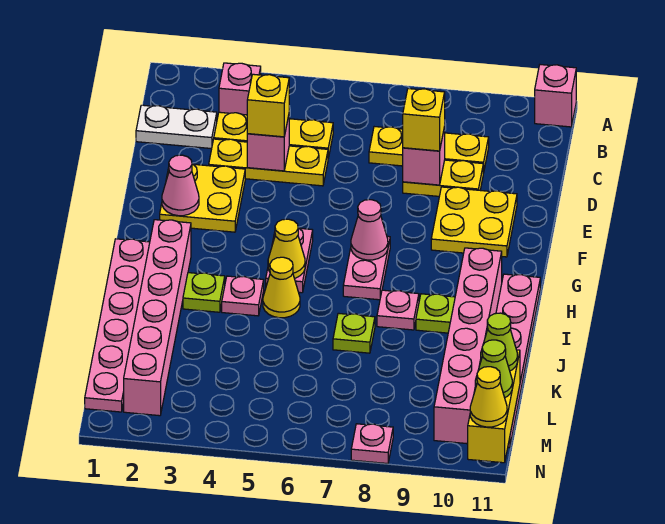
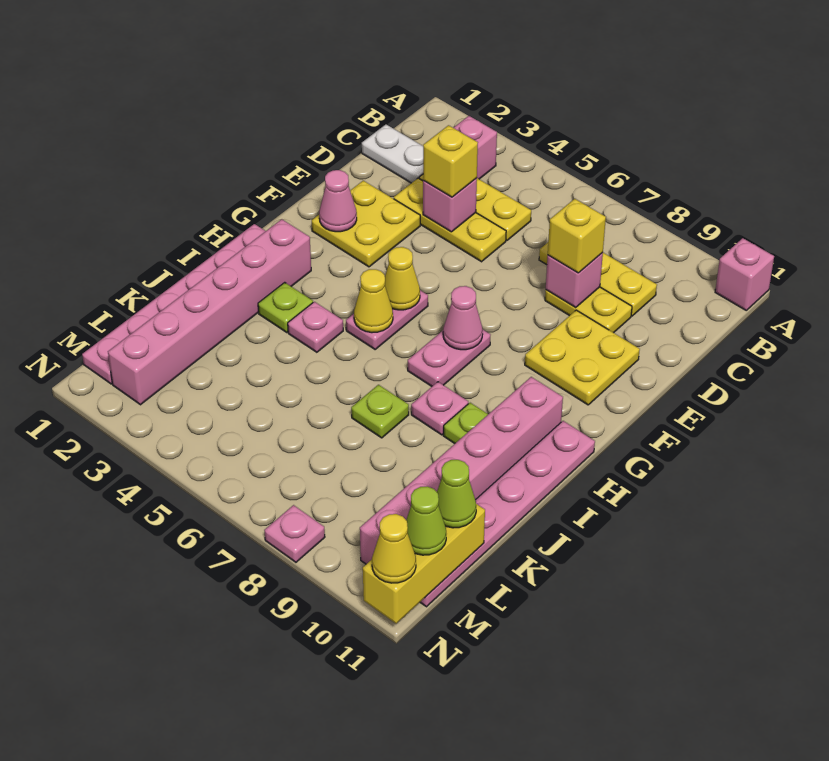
yellow 1x1 cone [263,257,300,318] -> yellow 1x1 cone moved to [385,247,420,310]

